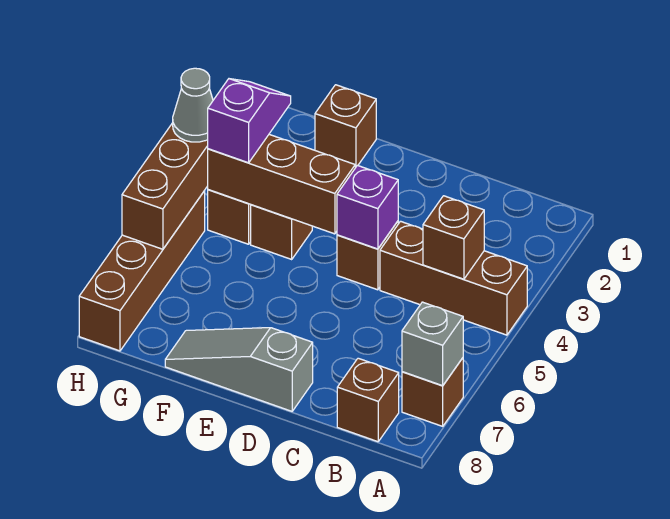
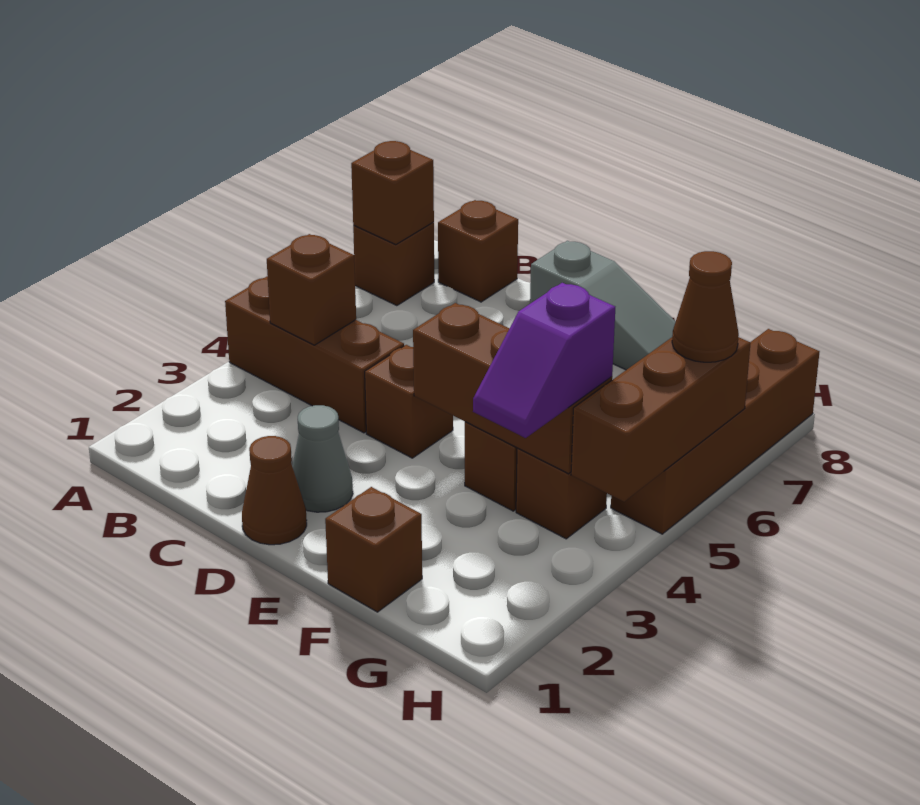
grey 1x1 brick [402,302,463,386] -> brown 1x1 brick [351,141,434,245]
none -> brown 1x1 cone [242,436,307,545]
purple 1x1 brick [337,166,398,249] -> none
grey 1x1 cone [173,68,213,142] -> grey 1x1 cone moved to [292,405,353,512]
none -> brown 1x1 cone [672,251,739,362]

